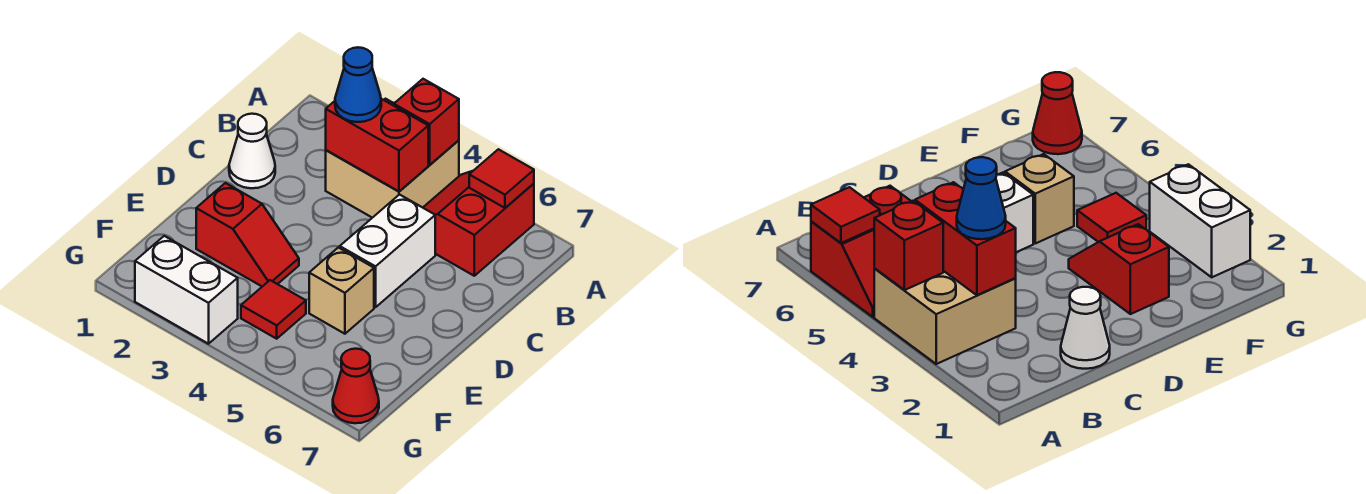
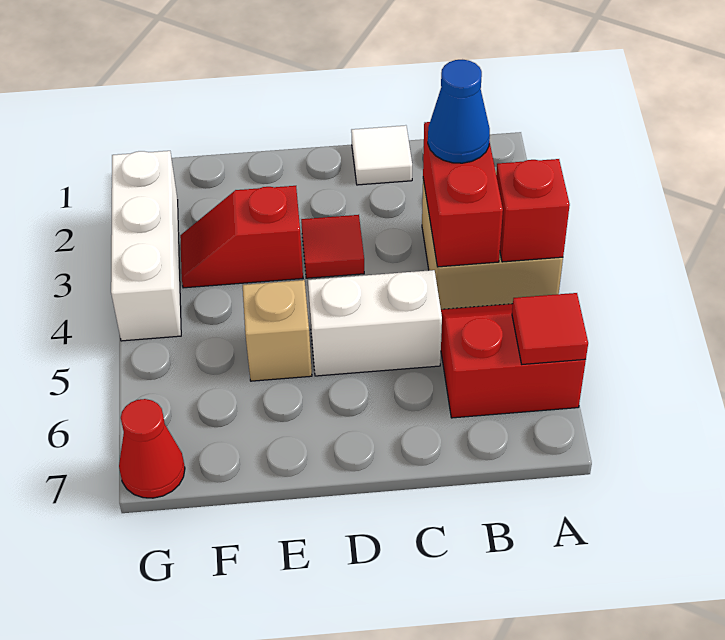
white 1x1 cone [229,114,275,188] -> white 1x1 tile [351,125,412,185]
red 1x2 slope [196,183,299,286] -> red 1x2 slope turned to [180,186,303,288]
red 1x1 tile [241,280,306,339] -> red 1x1 tile moved to [301,215,364,278]
white 1x2 brick [135,236,238,344] -> white 1x3 brick [111,151,181,341]

